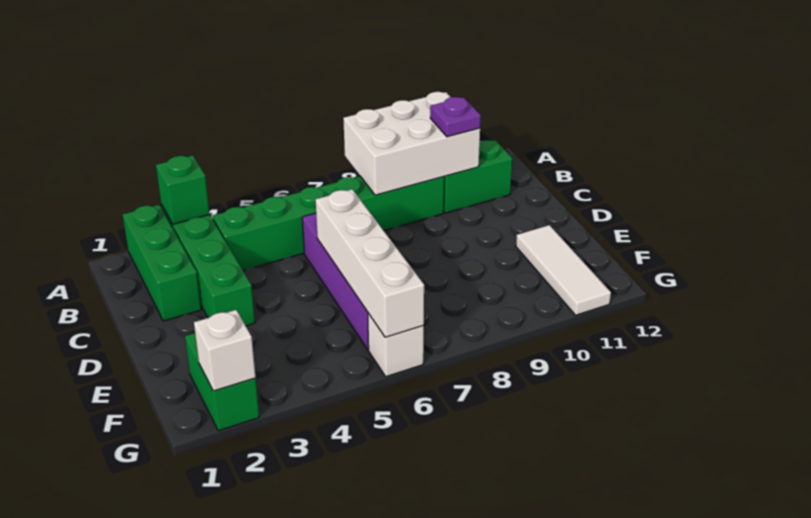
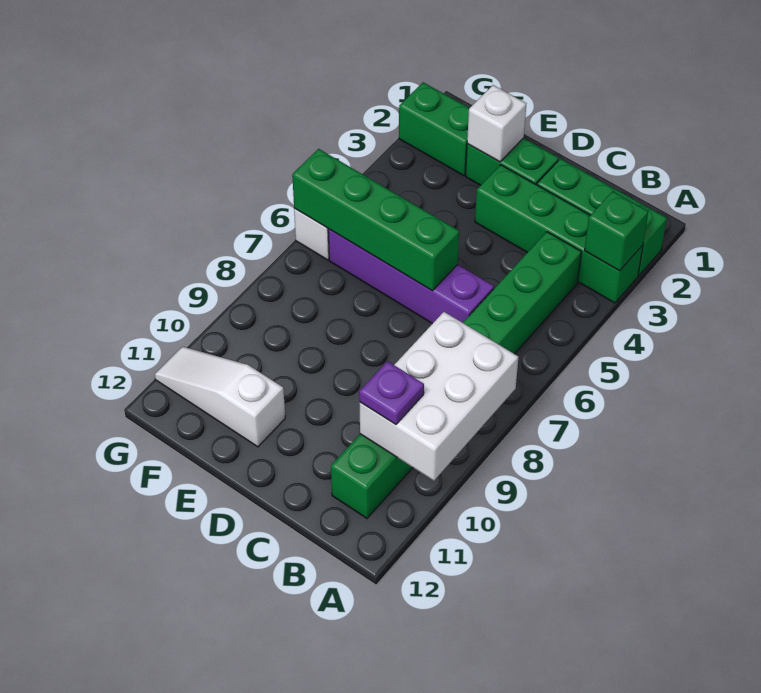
none -> green 1x2 brick [466,138,559,185]
white 1x4 brick [316,189,424,337] -> green 1x4 brick [292,149,459,291]
white 1x3 tile [516,225,611,315] -> white 1x3 slope [155,347,285,447]
white 1x1 brick [194,310,256,391] -> white 1x1 brick moved to [467,85,526,162]

